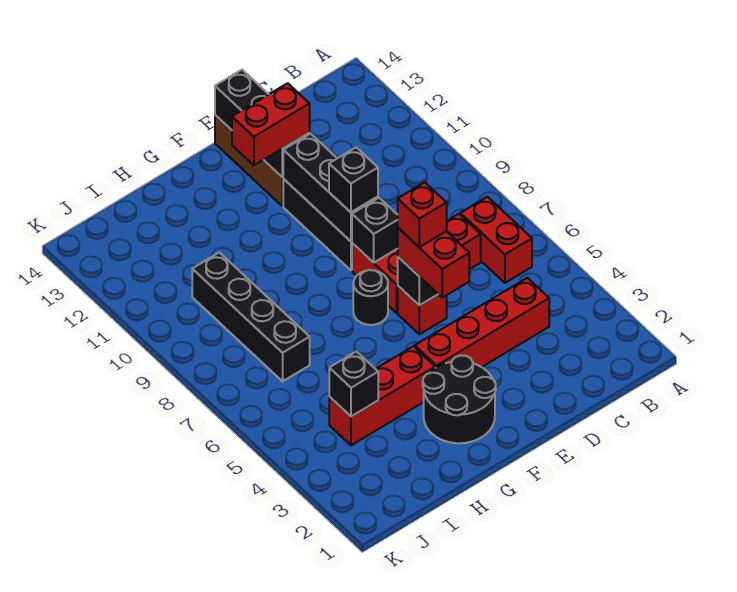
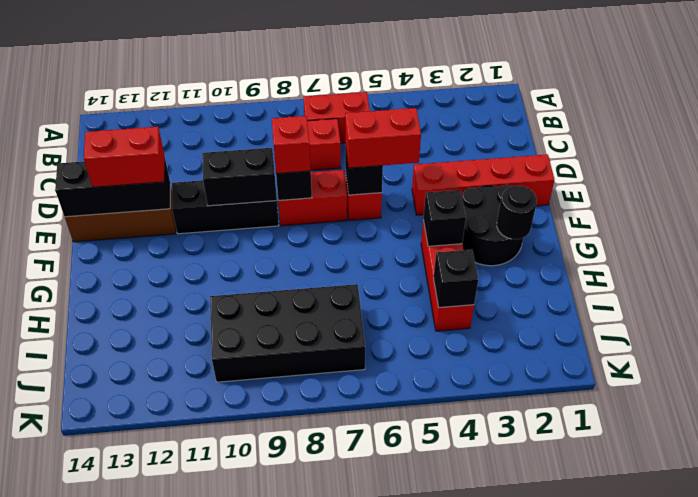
red 1x4 brick [415,278,549,368] -> red 1x4 brick turned to [412,154,555,215]
red 1x1 brick [398,182,447,247] -> red 1x1 brick moved to [272,116,311,173]
black 1x3 brick [283,134,378,241] -> black 1x2 brick [202,148,277,206]
black 1x1 brick [329,147,378,212] -> black 1x1 brick moved to [423,190,466,246]
red 1x2 brick [232,83,310,165] -> red 1x2 brick turned to [84,127,164,187]
black 1x1 round brick [353,270,388,325] -> black 1x1 round brick moved to [497,186,537,239]
black 1x4 brick [192,252,310,381] -> black 2x4 brick [210,284,365,382]

